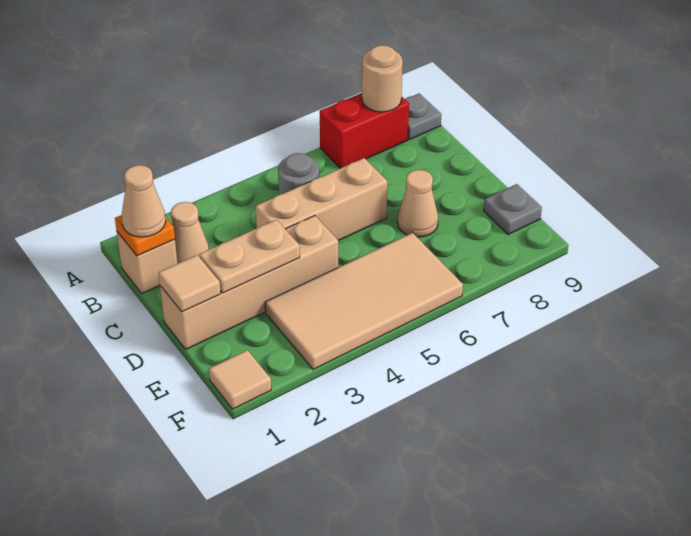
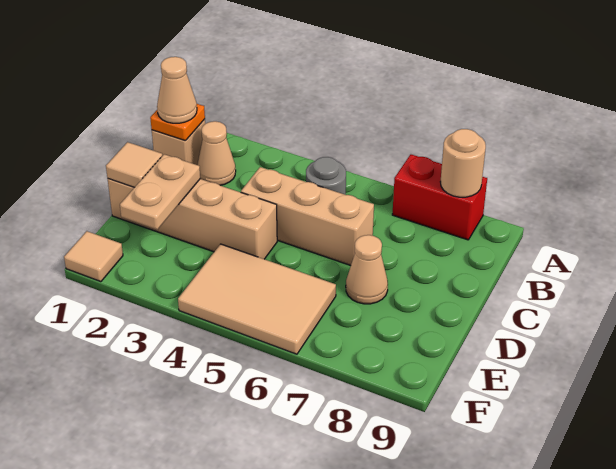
grey 1x1 plate [405,94,441,140] -> none
tan 1x2 plate [199,220,300,293] -> tan 1x2 plate turned to [120,154,200,229]
tan 2x4 tile [265,233,463,370] -> tan 2x3 tile [178,244,336,354]
grey 1x1 plate [484,184,542,235] -> none

